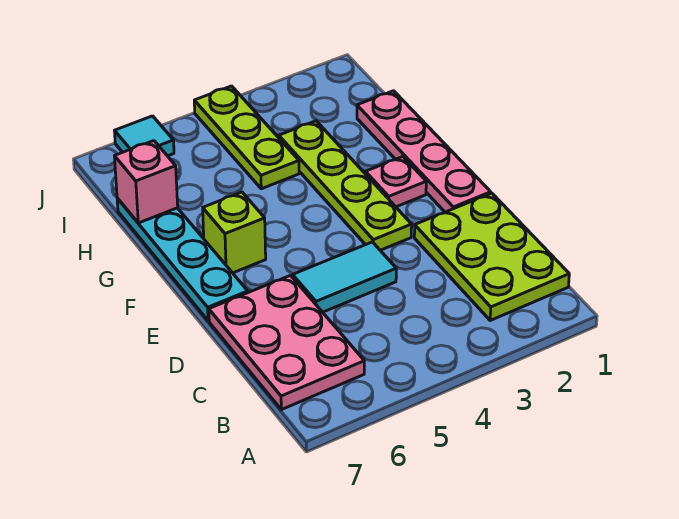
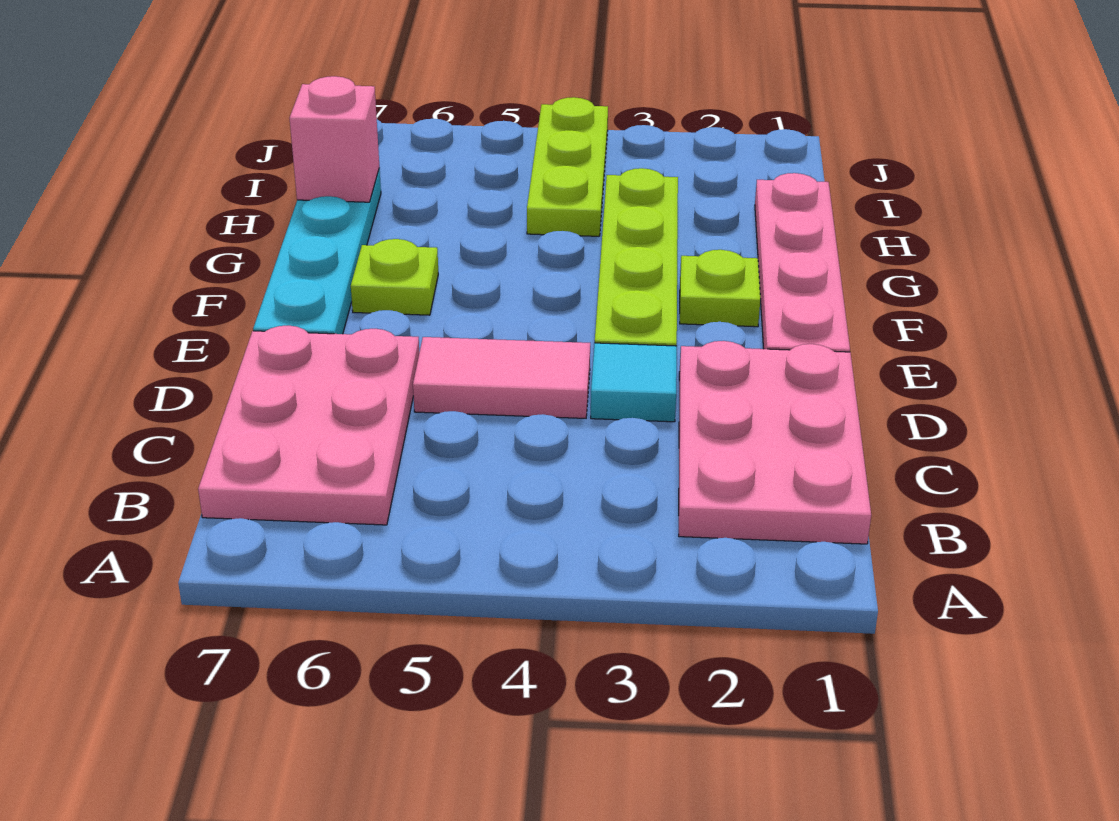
lime 2x3 plate [414,193,569,320] -> pink 2x3 plate [679,341,871,544]
cyan 1x2 tile [293,242,396,312] -> pink 1x2 tile [413,337,590,418]
pink 1x1 plate [365,157,426,207] -> lime 1x1 plate [680,250,760,327]
lime 1x1 brick [203,192,266,273] -> lime 1x1 plate [351,239,438,315]
cyan 1x1 tile [115,116,174,156] -> cyan 1x1 tile moved to [591,343,677,422]

